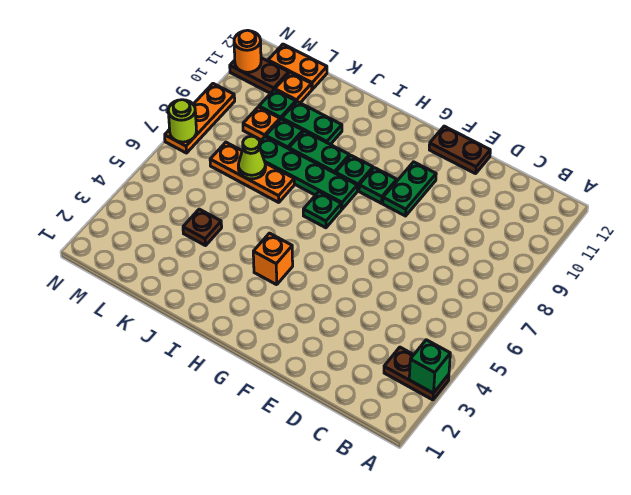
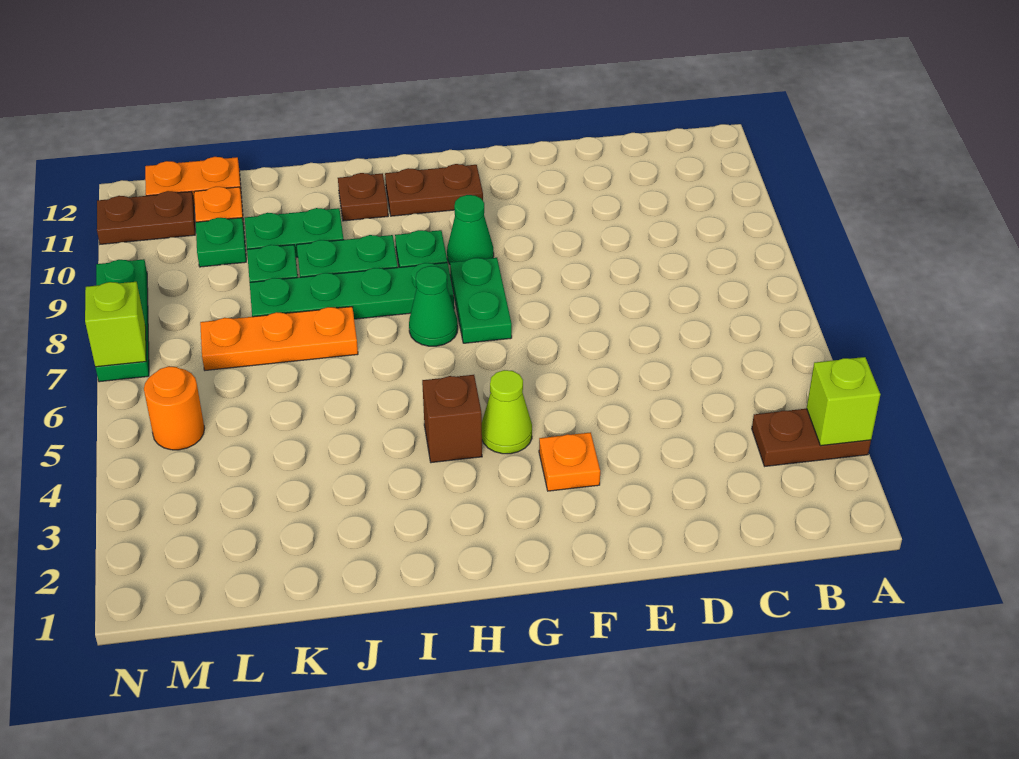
green 1x1 brick [409,340,450,393] -> lime 1x1 brick [807,357,880,446]
brown 1x2 plate [429,126,490,174] -> brown 1x2 plate moved to [385,164,483,216]
green 1x2 plate [383,162,436,216] -> green 1x2 plate moved to [450,258,512,343]
green 1x1 plate [359,168,397,203] -> green 1x1 cone [447,195,494,264]
orange 1x1 brick [253,233,293,285] -> brown 1x1 brick [422,375,482,463]
green 1x1 plate [303,192,341,228] -> green 1x1 cone [409,266,458,346]
brown 1x1 plate [183,209,222,246] -> brown 1x1 plate moved to [338,173,388,221]
lime 1x1 cone [238,136,266,179] -> lime 1x1 cone moved to [482,370,532,454]
orange 1x1 plate [243,107,280,140] -> orange 1x1 plate moved to [539,432,600,491]
orange 1x3 plate [165,84,235,153] -> green 1x3 plate [96,259,149,382]
lime 1x1 round brick [168,100,197,142] -> lime 1x1 brick [85,282,146,367]
orange 1x1 round brick [234,30,261,72] -> orange 1x1 round brick moved to [144,366,205,450]

